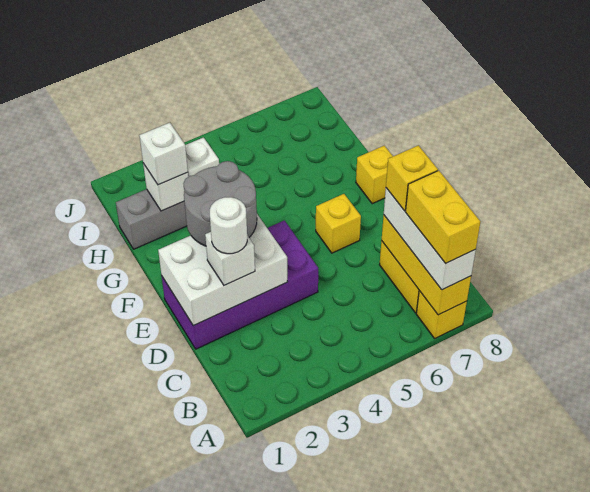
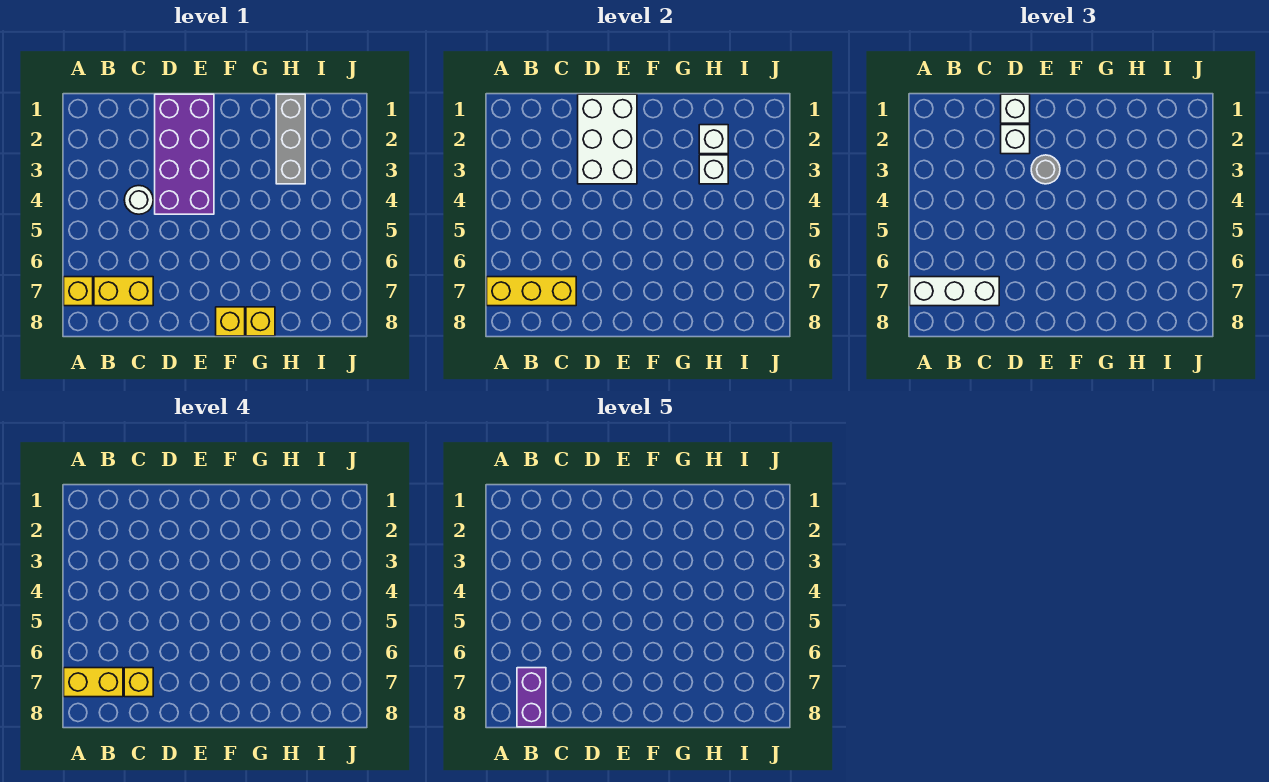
none -> purple 1x2 brick [517,668,546,727]
white 1x1 round brick [210,197,247,254] -> white 1x1 round brick moved to [124,186,153,214]
grey 2x2 round brick [183,161,257,246] -> grey 1x1 round brick [1031,155,1060,184]
yellow 1x1 brick [316,194,361,253] -> yellow 1x1 brick moved to [246,307,275,336]
white 1x1 brick [139,123,188,185] -> white 1x1 brick moved to [1001,94,1030,123]

